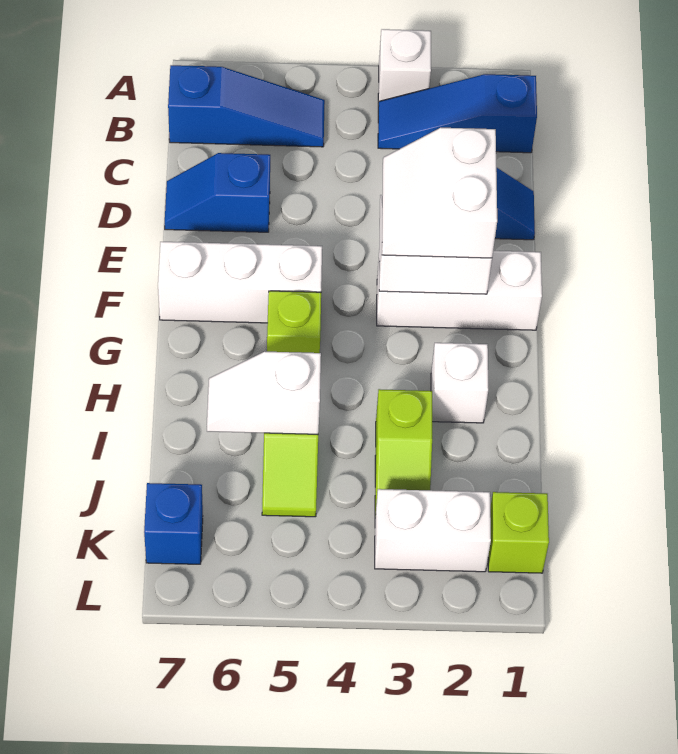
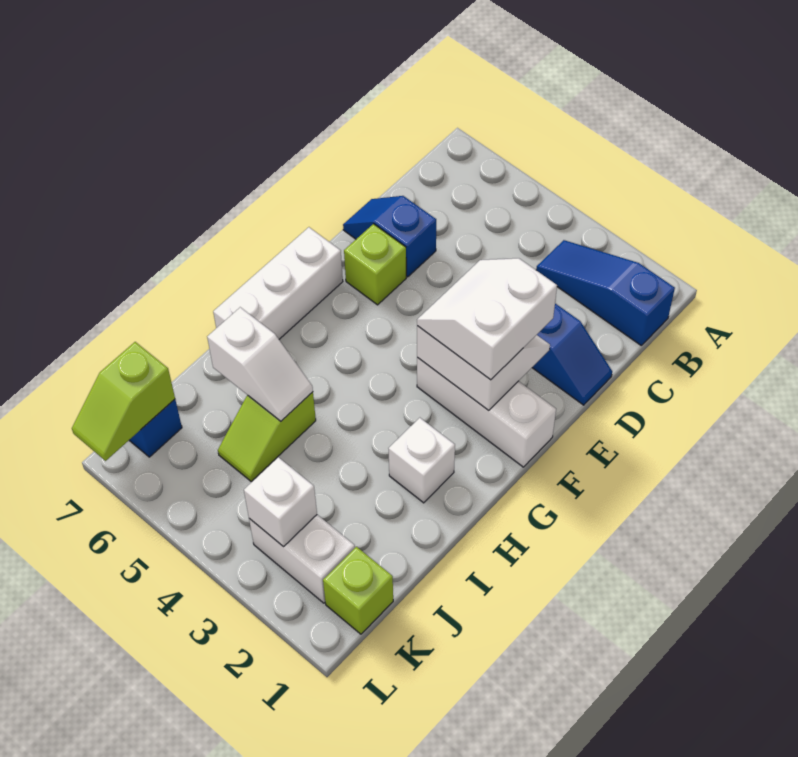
white 1x1 brick [378,29,431,106] -> white 1x1 brick moved to [244,457,317,547]
blue 1x3 slope [168,65,325,147] -> none
white 1x3 brick [158,242,322,323] -> white 1x3 brick turned to [213,227,343,339]
lime 1x1 brick [267,291,321,353] -> lime 1x1 brick moved to [344,224,406,305]
lime 1x2 slope [375,389,432,514] -> lime 1x2 slope moved to [72,342,175,461]
white 1x2 slope [207,352,321,434] -> white 1x2 slope turned to [207,307,313,421]

